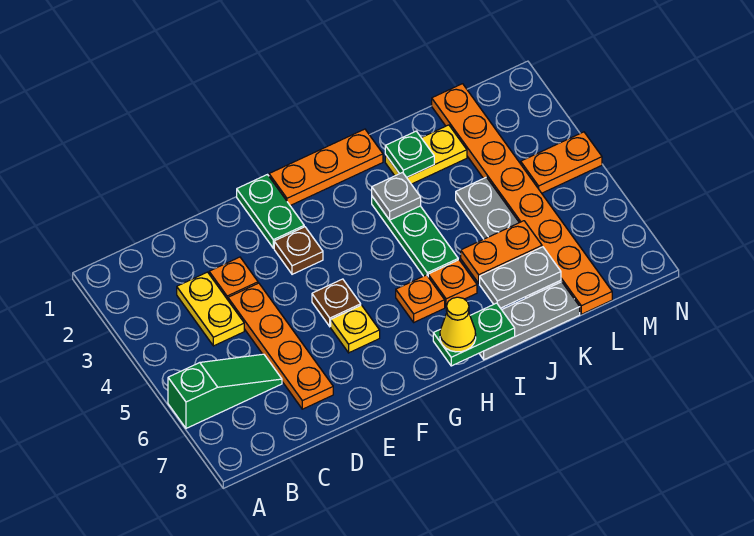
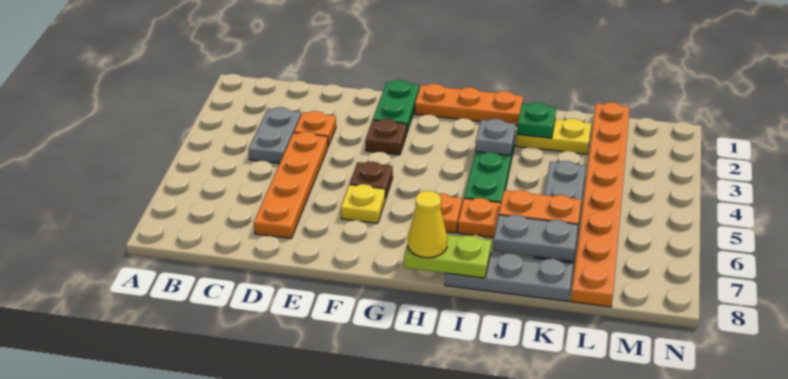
green 1x3 slope [168,354,282,428] -> none
yellow 1x2 plate [177,272,244,346] -> grey 1x2 plate [249,107,301,164]
green 1x2 plate [433,303,515,366] -> lime 1x2 plate [404,235,491,278]
orange 1x2 plate [521,132,602,193] -> none

